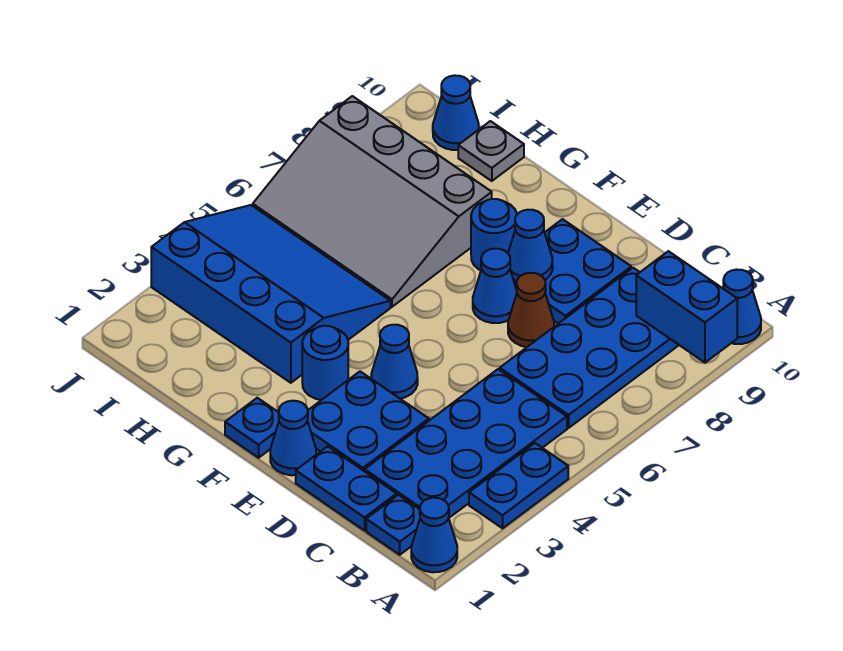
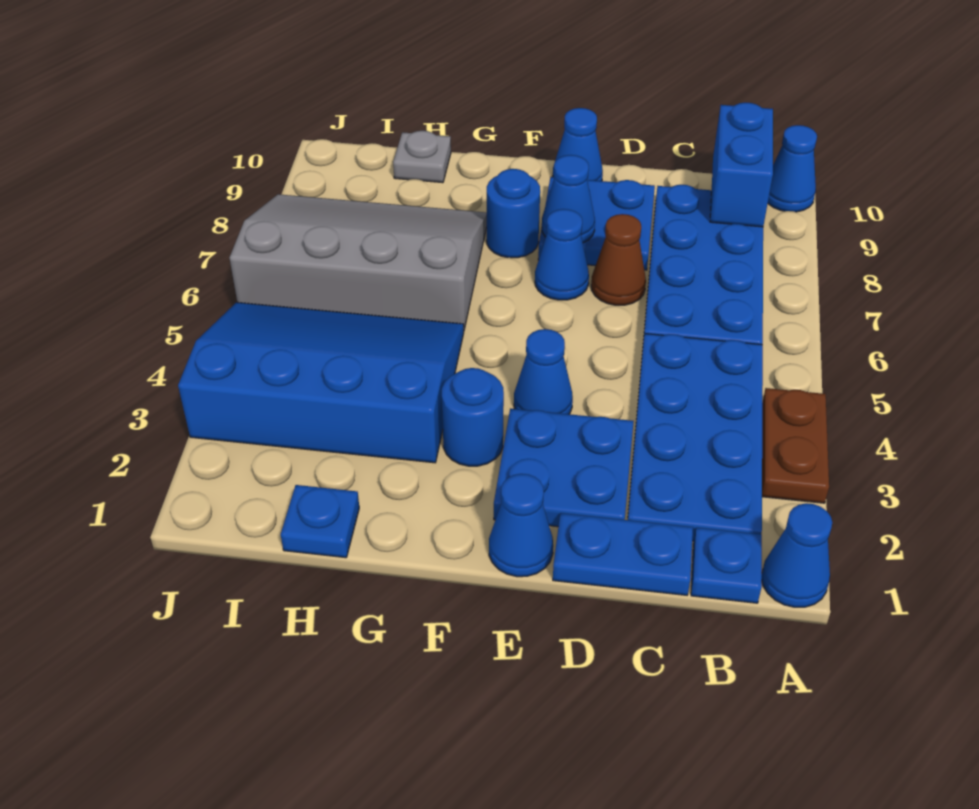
blue 1x2 plate [469,443,568,528] -> brown 1x2 plate [762,388,829,503]
blue 1x2 brick [636,251,737,363] -> blue 1x2 brick turned to [710,102,773,227]
blue 1x1 plate [225,398,279,458] -> blue 1x1 plate moved to [281,485,359,558]
grey 3x4 slope [253,96,492,307] -> grey 3x4 slope turned to [230,194,487,329]
blue 1x1 cone [433,75,479,150] -> blue 1x1 cone moved to [553,108,603,181]

